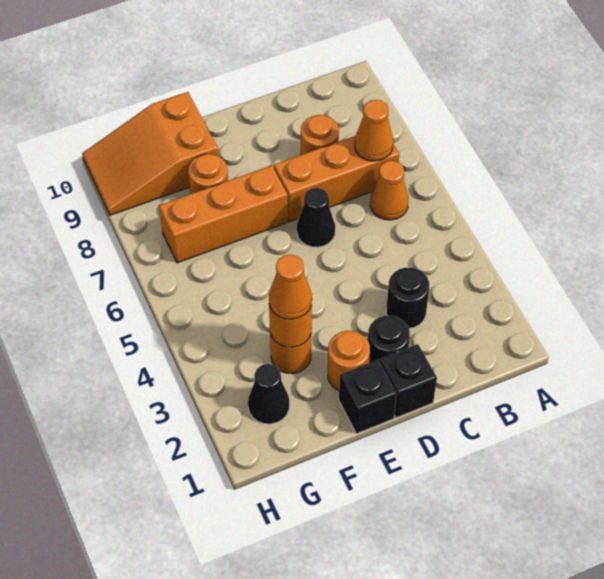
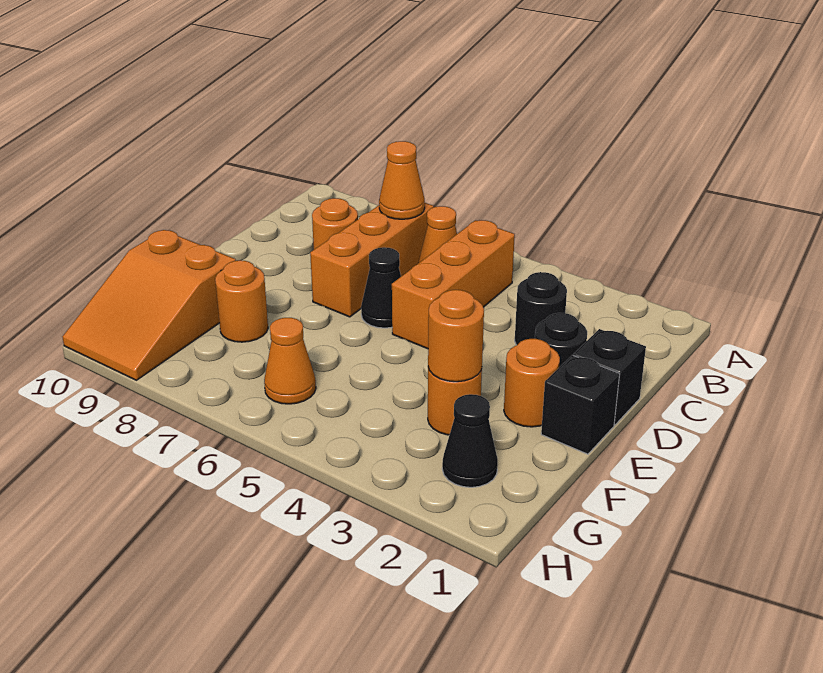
orange 1x3 brick [159,165,288,263] -> orange 1x3 brick moved to [392,220,515,349]
orange 1x1 cone [269,254,312,319] -> orange 1x1 cone moved to [264,318,316,404]

